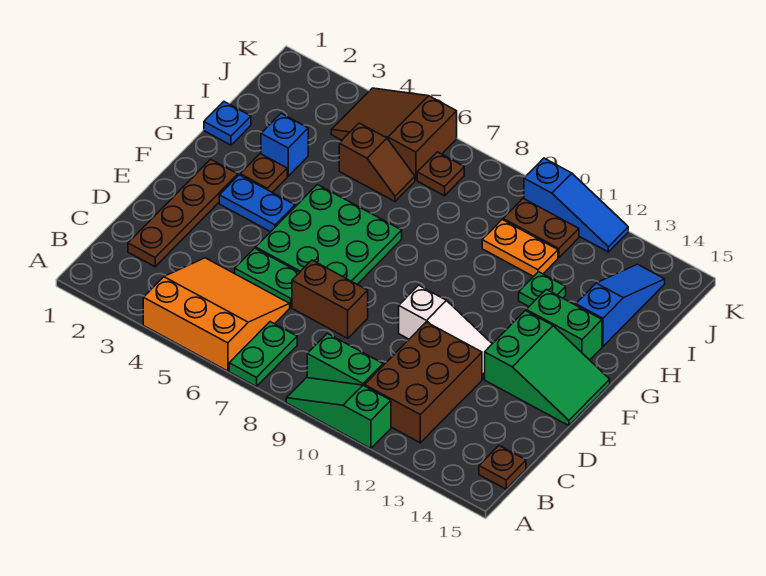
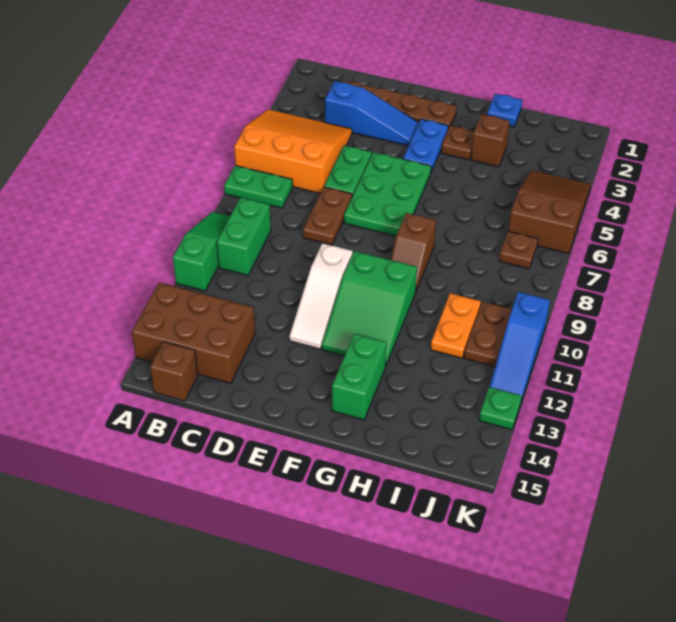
orange 3x3 slope [143,258,290,371] -> orange 3x3 slope turned to [234,109,352,193]
brown 2x3 brick [365,322,482,443] -> brown 2x3 brick moved to [132,283,255,383]
brown 1x1 plate [479,446,526,489] -> brown 1x1 brick [150,342,198,401]
brown 1x2 brick [292,260,368,338] -> brown 1x2 plate [303,187,352,245]
green 3x3 plate [256,185,402,284] -> green 2x3 plate [344,152,431,236]
green 2x3 slope [485,311,610,426] -> green 2x3 slope moved to [322,251,417,367]
blue 1x1 brick [261,114,308,176] -> brown 1x1 brick [471,114,510,167]
green 1x1 plate [519,272,566,306] -> green 1x1 plate moved to [479,387,522,430]
blue 1x3 slope [576,264,665,346] -> blue 1x3 slope moved to [325,81,419,146]
brown 1x2 slope [339,123,415,201] -> brown 1x2 slope moved to [391,213,436,291]

